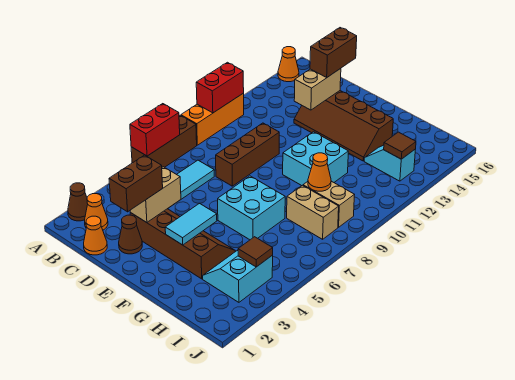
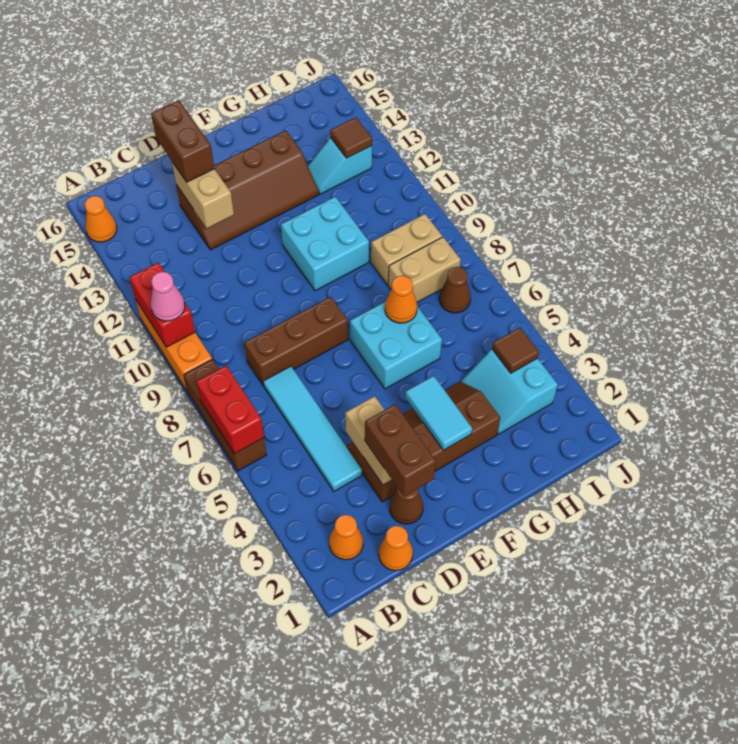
brown 1x1 cone [68,183,88,221] -> brown 1x1 cone moved to [439,267,471,313]
none -> pink 1x1 cone [151,272,185,321]
brown 1x3 brick [216,123,279,186] -> brown 1x3 brick turned to [244,297,348,386]
orange 1x1 cone [308,153,331,191] -> orange 1x1 cone moved to [385,276,417,323]

